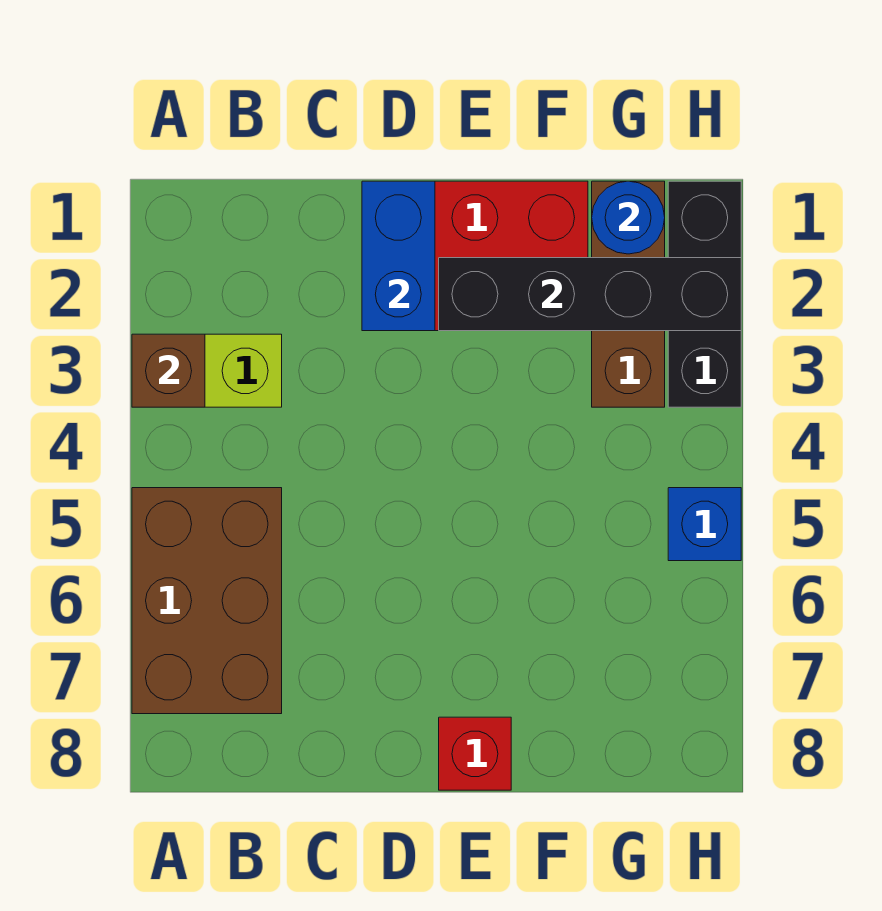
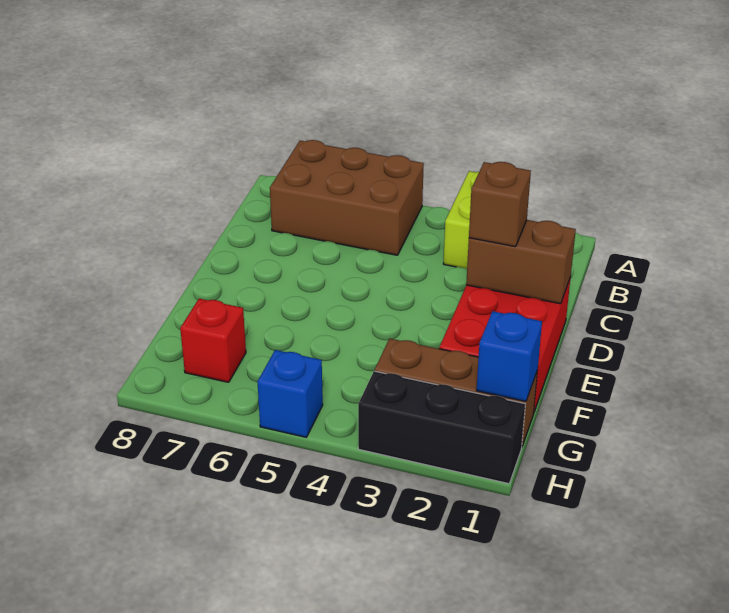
brown 1x1 brick [132,334,205,407] -> brown 1x1 brick moved to [469,162,531,247]
blue 1x2 brick [362,181,435,331] -> brown 1x2 brick [466,220,576,304]
black 1x4 brick [439,258,741,331] -> none
red 1x1 brick [439,717,511,790] -> red 1x1 brick moved to [180,299,246,382]
blue 1x1 round brick [592,181,665,254] -> blue 1x1 brick [476,311,542,401]

